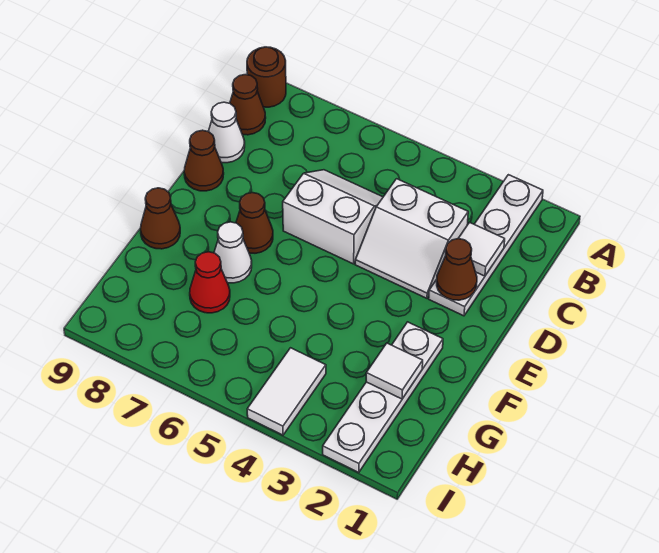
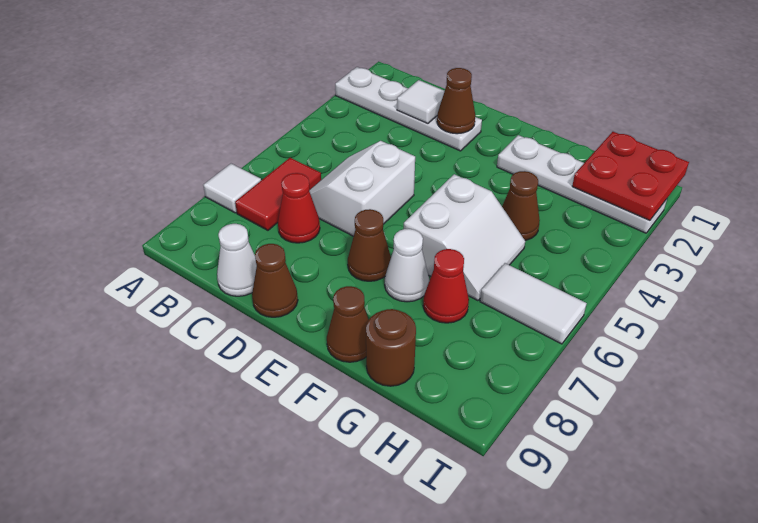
brown 1x1 round brick [247,47,286,107] -> brown 1x1 round brick moved to [366,309,416,386]
none -> red 1x2 tile [235,158,321,230]
brown 1x1 cone [230,75,266,135] -> brown 1x1 cone moved to [502,171,540,240]
white 2x2 slope [355,179,468,298] -> white 2x2 slope moved to [404,174,525,301]
none -> red 1x1 cone [278,173,320,243]
white 1x1 tile [366,343,423,399] -> white 1x1 tile moved to [203,164,261,213]
none -> red 2x2 plate [572,132,689,220]
white 1x2 tile [247,348,326,435] -> white 1x2 tile moved to [480,263,587,344]

